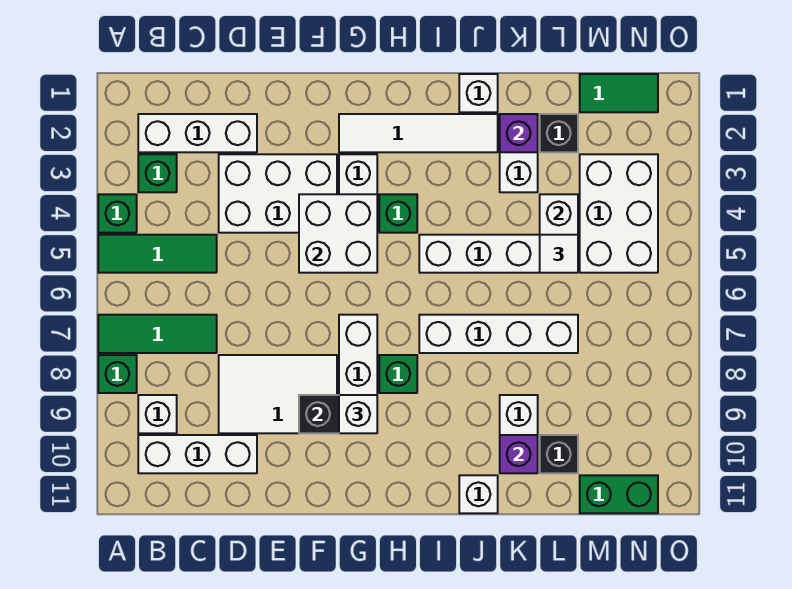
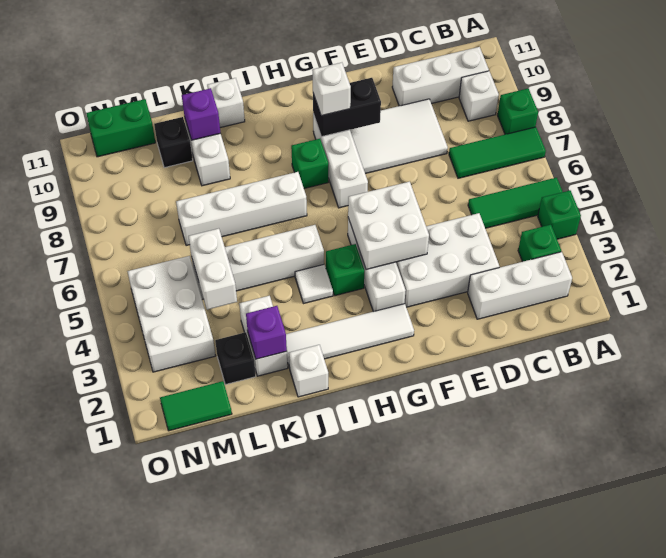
white 1x1 tile [540,235,578,273] -> white 1x1 tile moved to [295,265,333,304]

